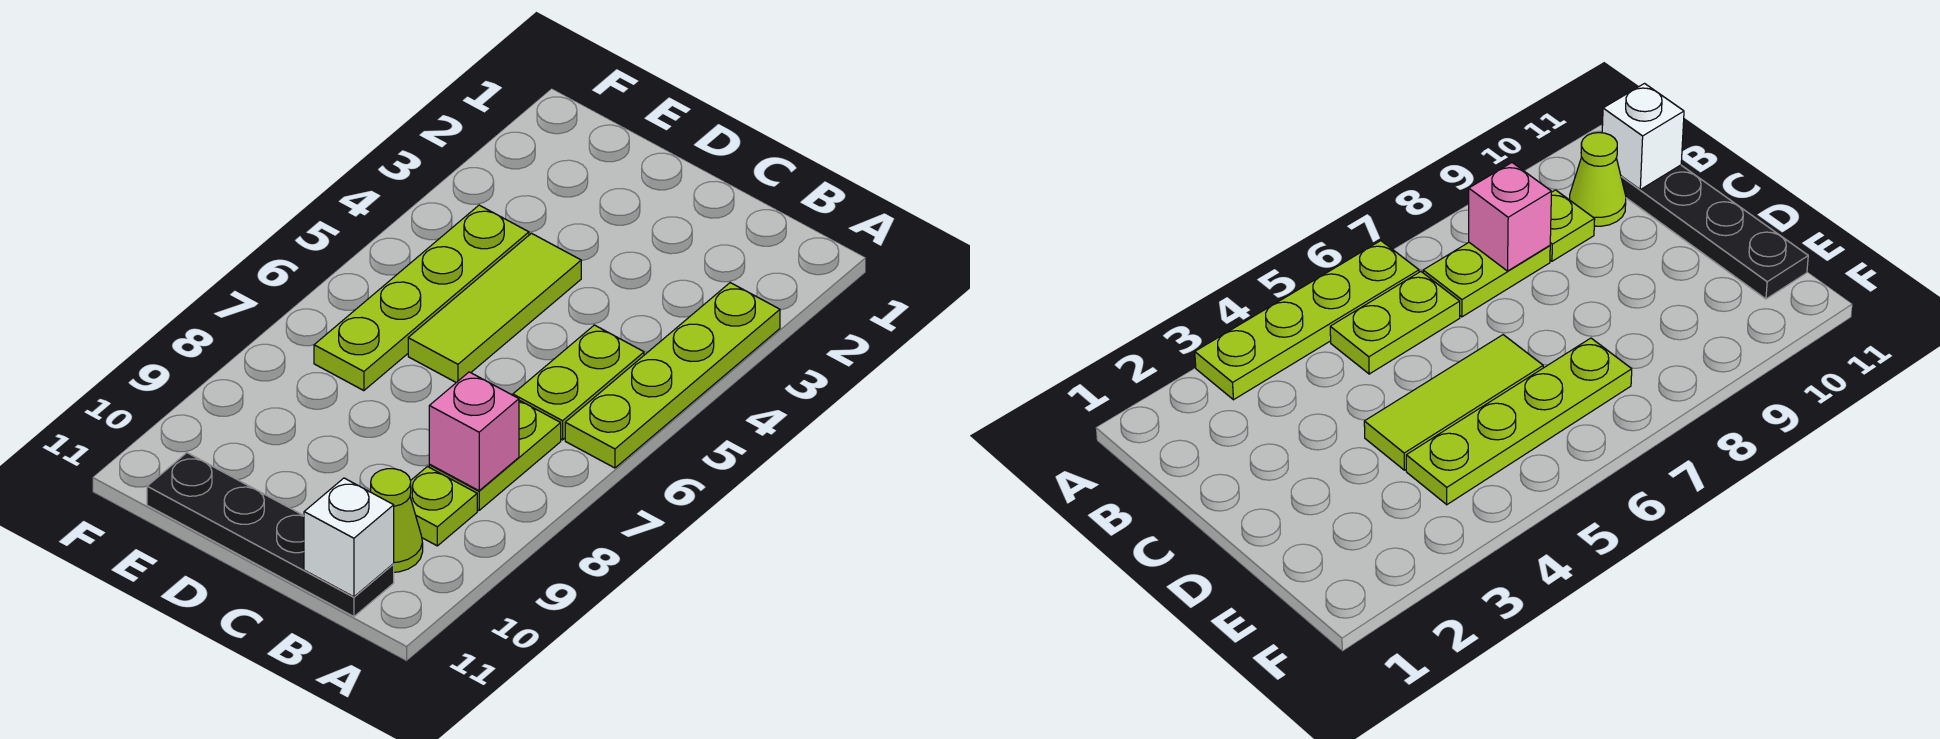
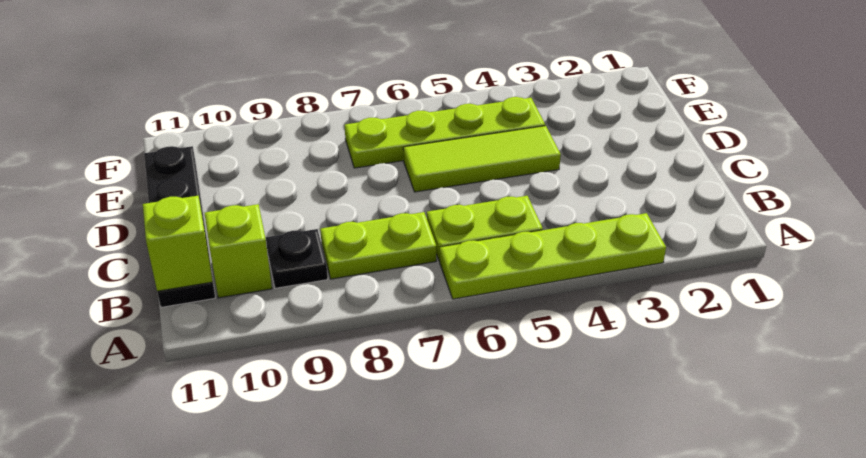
pink 1x1 brick [429,372,519,491] -> none
lime 1x1 plate [410,467,477,546] -> black 1x1 plate [266,229,328,288]
lime 1x1 cone [371,469,423,572] -> lime 1x1 brick [205,204,272,298]
white 1x1 brick [304,478,394,597] -> lime 1x1 brick [143,196,213,292]

